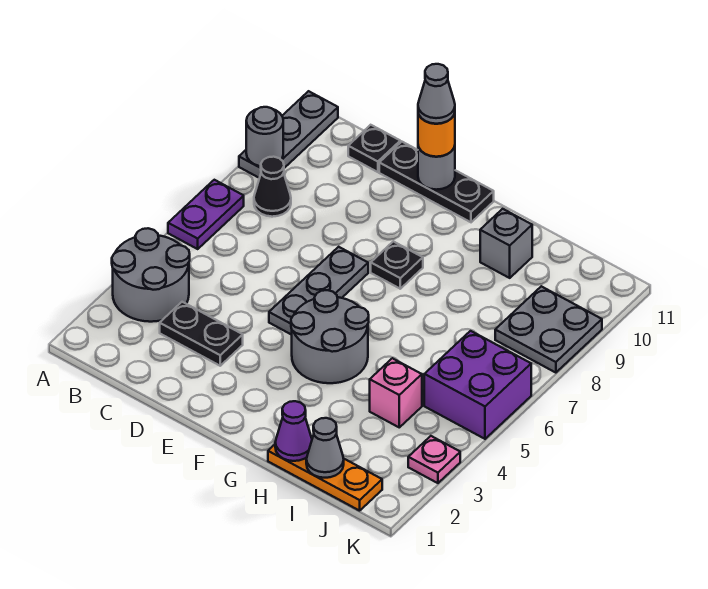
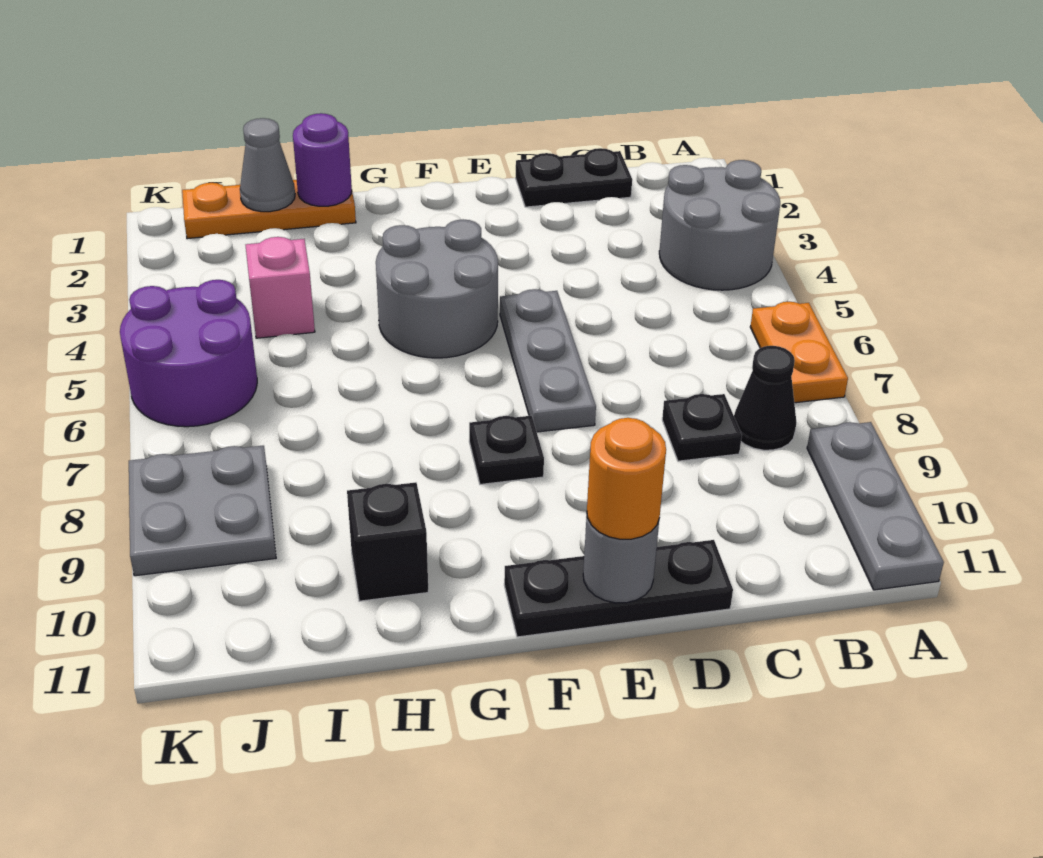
purple 1x2 plate [168,180,244,249] -> orange 1x2 plate [750,302,848,403]
grey 1x1 round brick [246,107,283,166] -> none
black 1x2 plate [160,302,243,366] -> black 1x2 plate moved to [516,148,632,207]
black 1x1 plate [348,125,400,172] -> black 1x1 plate moved to [662,394,742,461]
grey 1x1 cone [418,64,455,124] -> none
purple 1x1 cone [275,401,312,461] -> purple 1x1 round brick [293,113,352,206]
grey 1x1 brick [480,209,532,278] -> black 1x1 brick [347,482,428,601]
purple 2x2 brick [424,331,531,439] -> purple 2x2 round brick [120,280,257,427]
pink 1x1 plate [408,436,460,483] -> none

